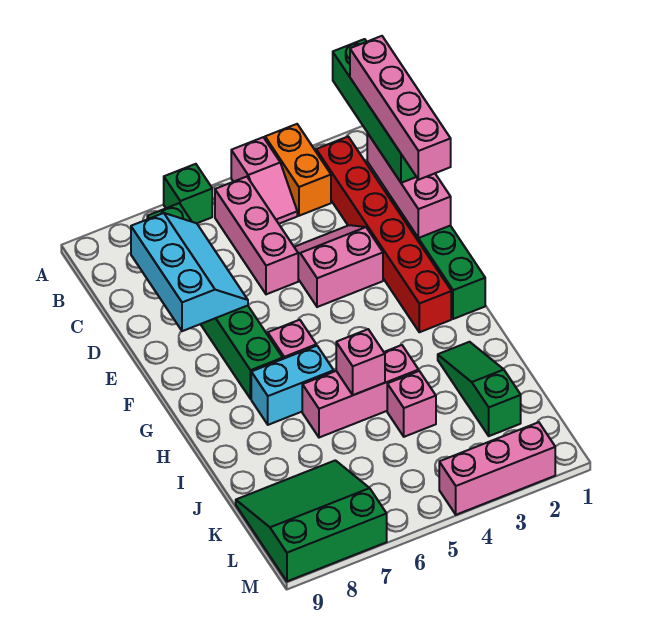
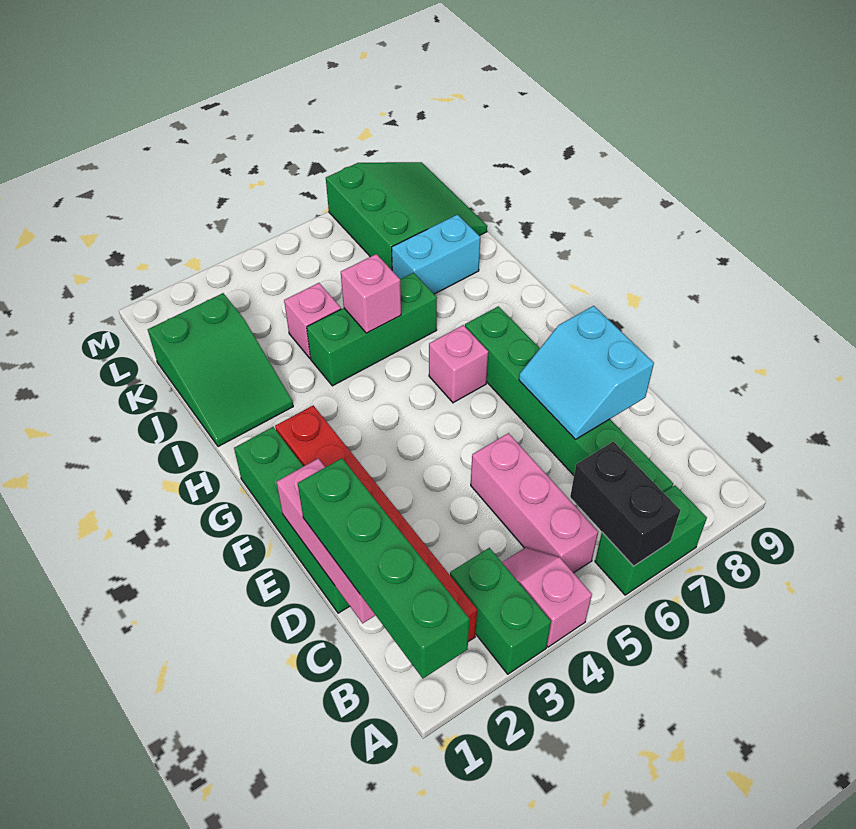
orange 1x2 brick [265,124,331,216] -> green 1x2 brick [450,548,551,674]
green 1x1 brick [164,164,212,223] -> green 1x2 brick [595,485,707,595]
none -> black 1x2 brick [570,442,680,566]
pink 1x4 brick [350,36,451,180] -> none
cyan 2x3 slope [131,213,248,331] -> cyan 2x2 slope [519,306,654,439]
pink 2x2 slope [294,225,383,307] -> none
cyan 1x2 brick [251,346,334,425] -> cyan 1x2 brick moved to [392,215,480,294]
green 1x3 slope [438,342,521,436] -> green 2x3 slope [148,293,293,447]
pink 1x3 brick [302,345,419,438] -> green 1x3 brick [307,273,437,386]
green 3x3 slope [236,460,387,581] -> green 3x3 slope turned to [326,162,487,270]
pink 1x3 brick [439,422,555,515] -> none

